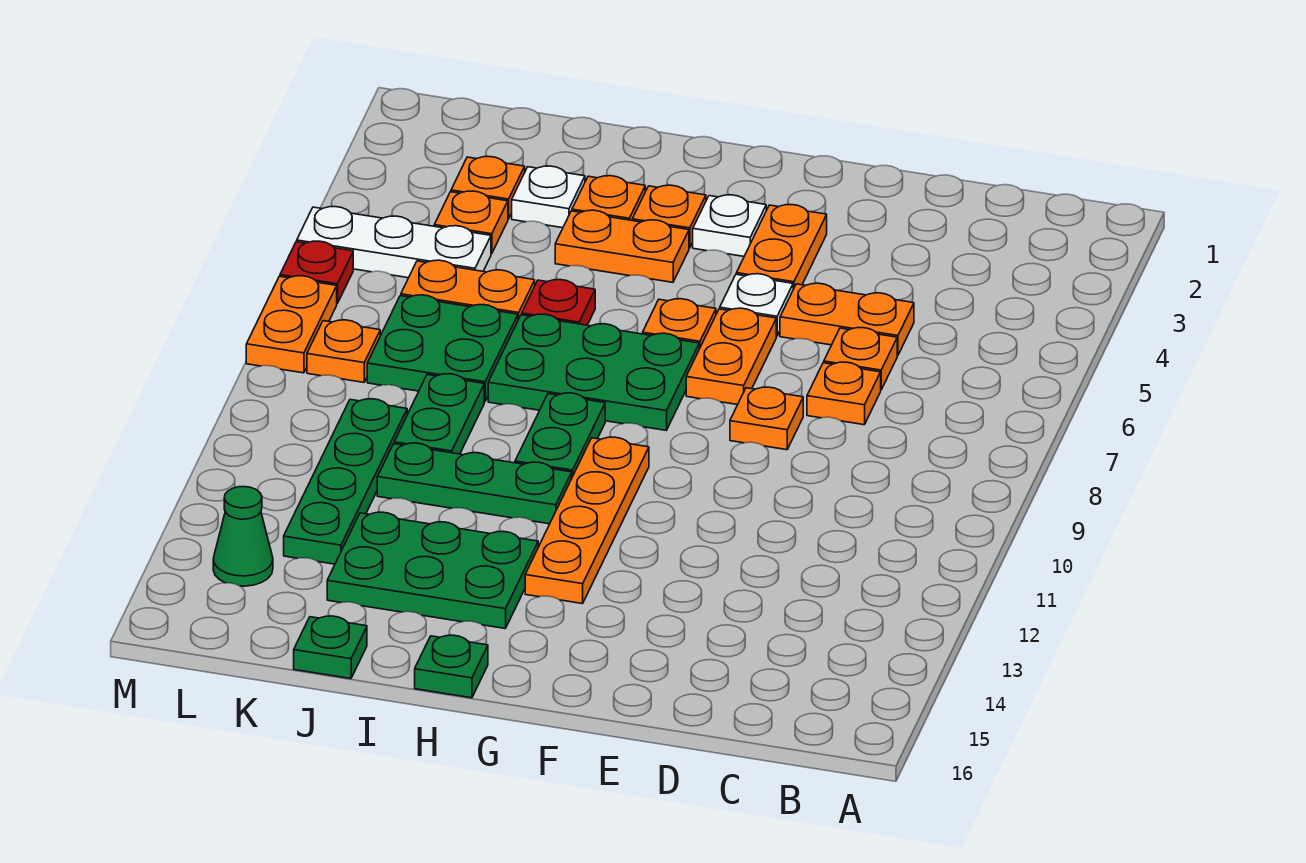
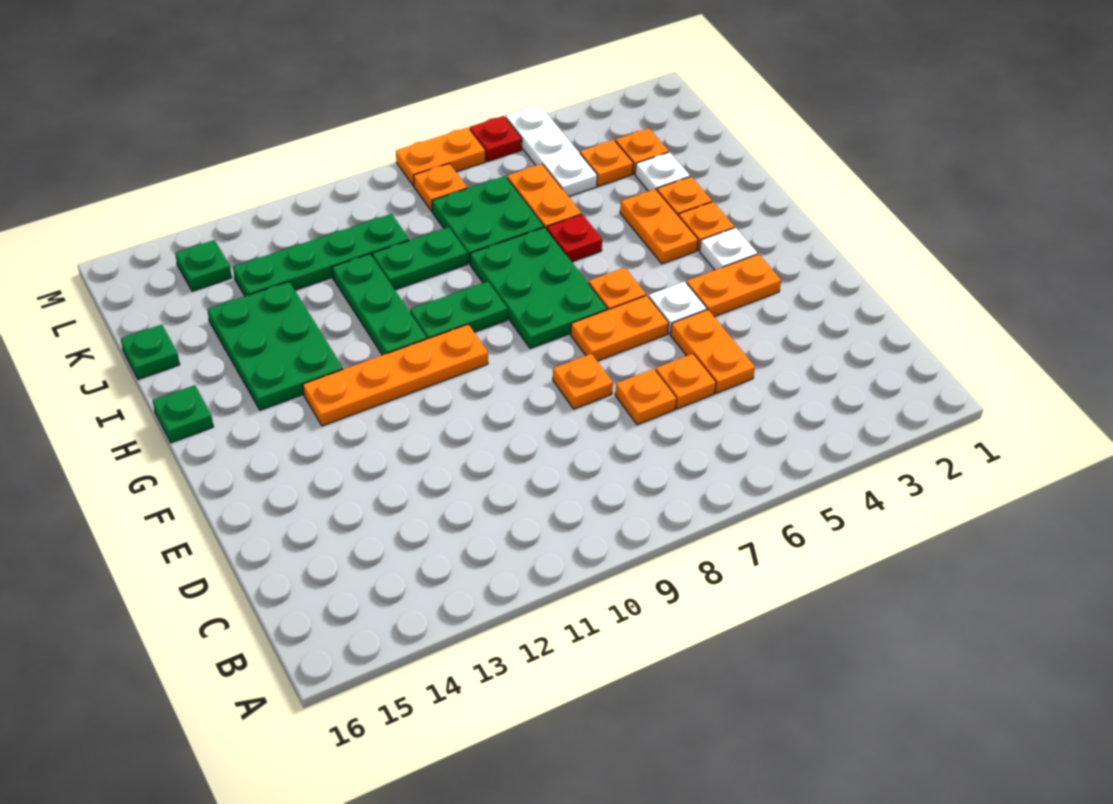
green 1x1 cone [213,487,273,586] -> green 1x1 plate [175,240,232,291]

